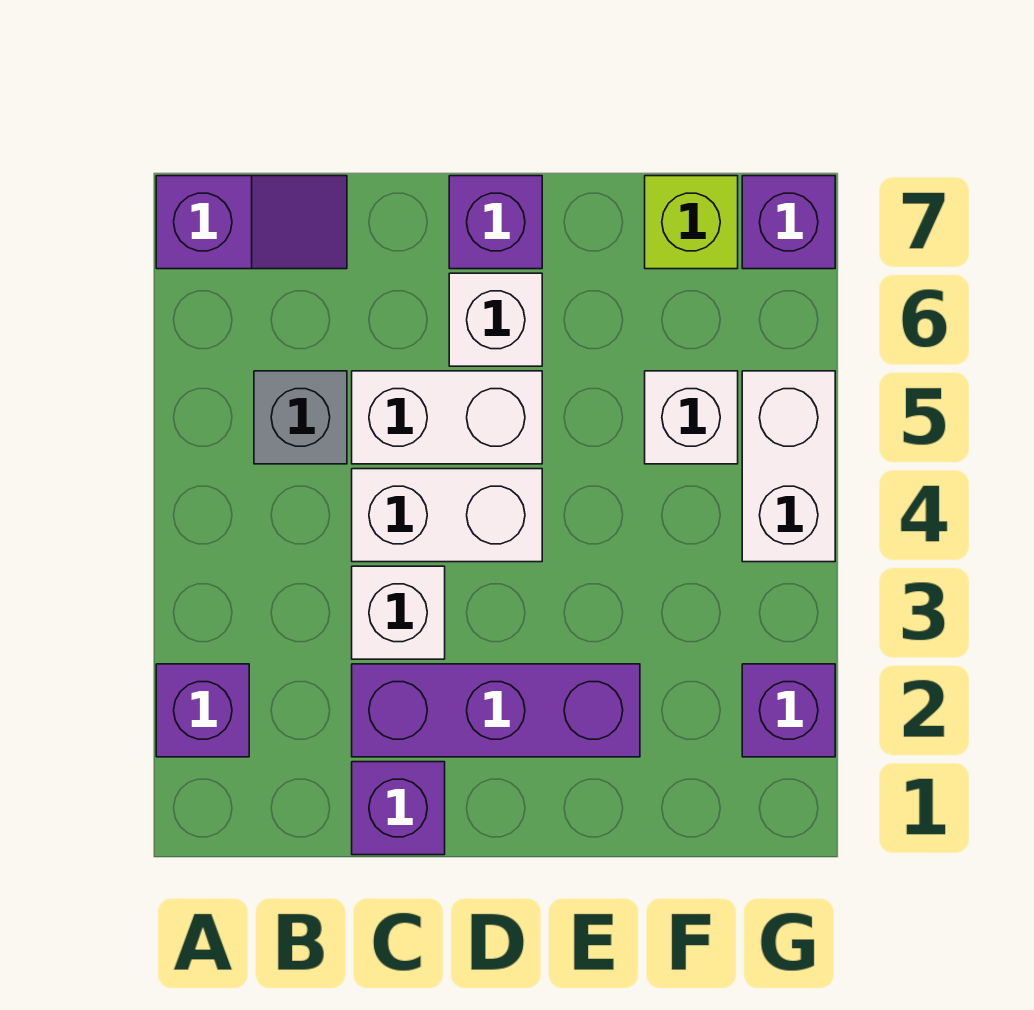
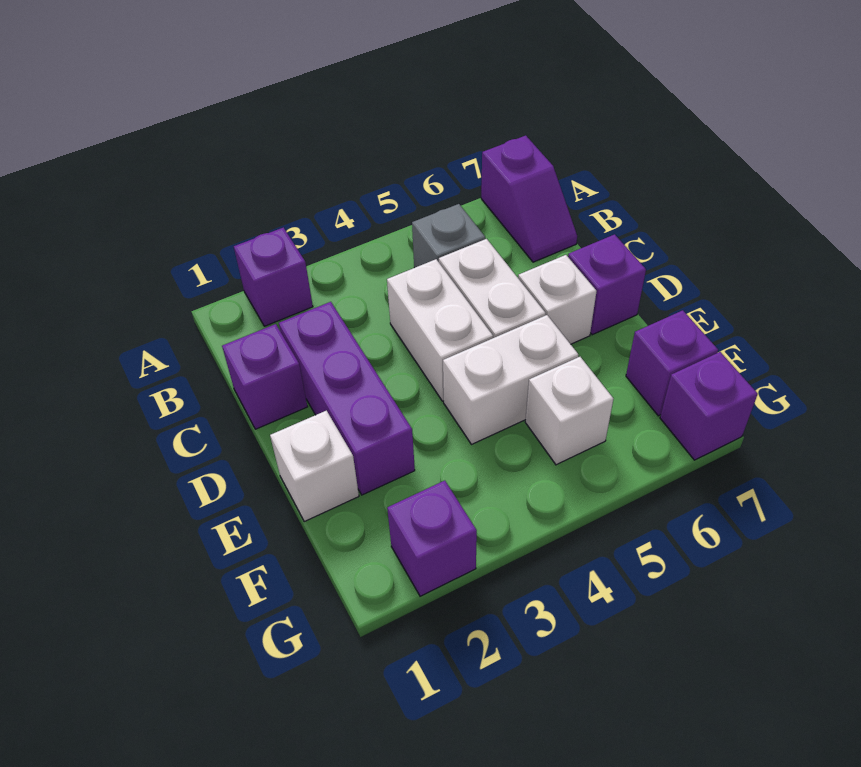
white 1x1 brick [352,566,445,659] -> white 1x1 brick moved to [270,411,359,522]
lime 1x1 brick [645,176,738,269] -> purple 1x1 brick [626,310,718,416]
white 1x2 brick [742,371,835,562] -> white 1x2 brick moved to [443,315,578,445]

